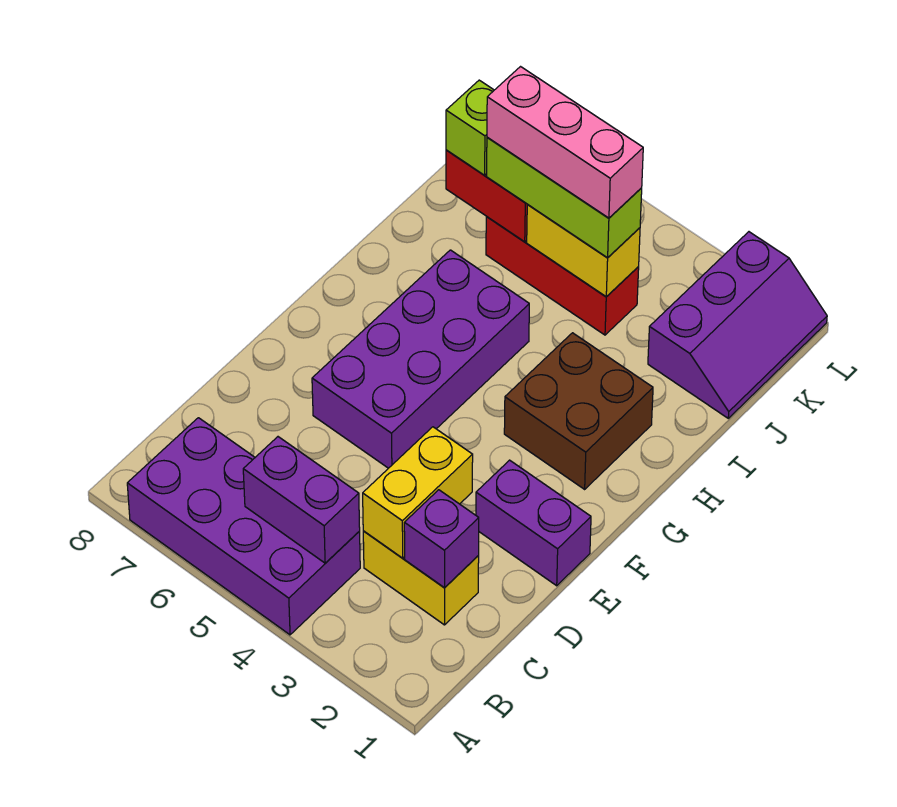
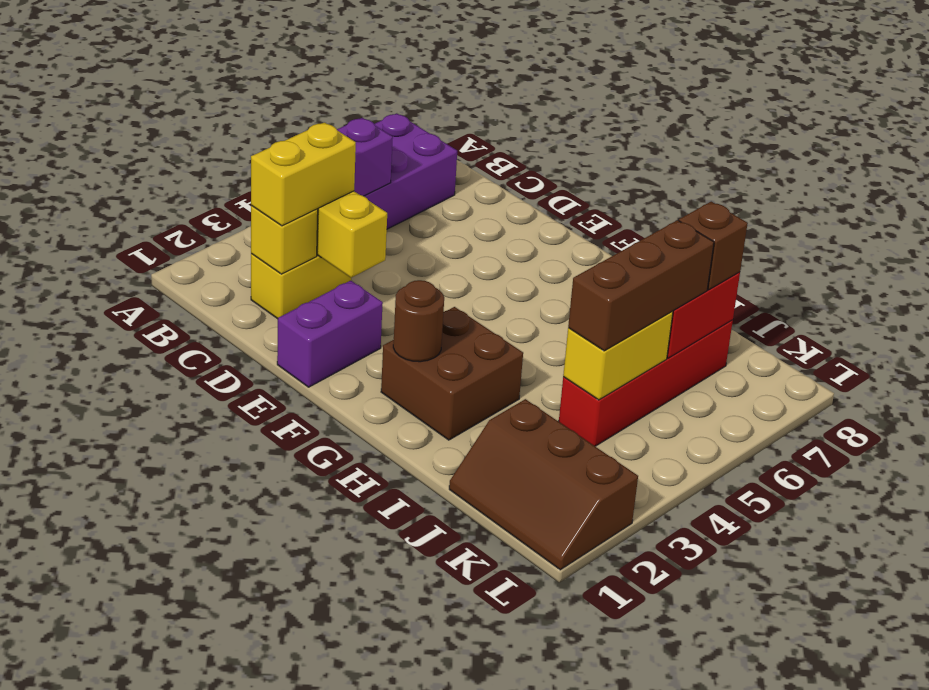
purple 1x1 brick [404,490,479,588] -> yellow 1x1 brick [251,206,318,274]
none -> yellow 1x2 brick [251,122,356,226]
purple 2x4 brick [312,250,529,468] -> none
none -> brown 1x1 round brick [393,280,444,362]
purple 2x3 slope [648,232,827,418] -> brown 2x3 slope [449,399,638,570]
red 1x3 brick [486,216,639,335] -> red 1x4 brick [559,320,733,446]
lime 1x3 brick [487,137,642,258] -> brown 1x3 brick [568,220,714,351]
pink 1x3 brick [487,67,643,218] -> none
lime 1x1 brick [446,80,494,175] -> brown 1x1 brick [679,202,748,290]

